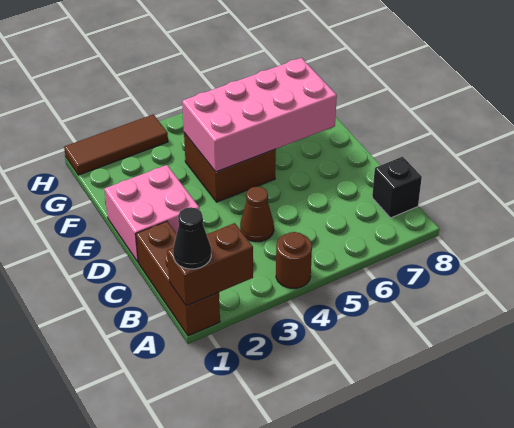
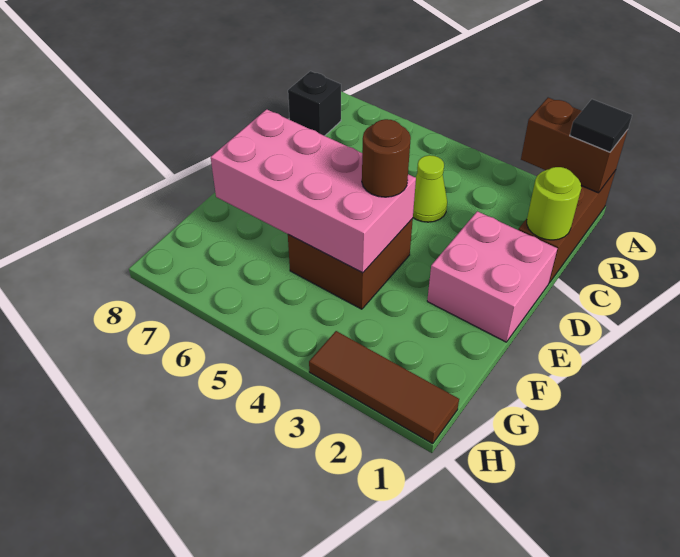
black 1x1 cone [173,207,211,269] -> black 1x1 tile [570,99,632,152]
brown 1x1 round brick [276,232,312,288] -> brown 1x1 round brick moved to [362,119,411,197]
none -> lime 1x1 round brick [527,167,581,240]
brown 1x1 cone [240,186,274,242] -> lime 1x1 cone [413,155,447,222]

